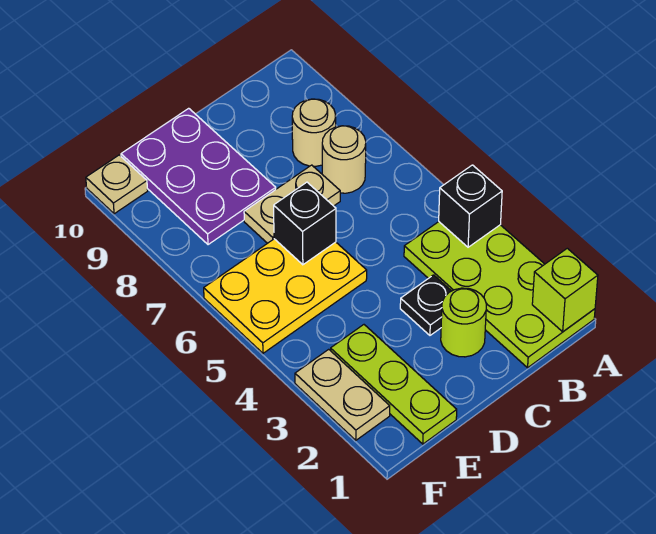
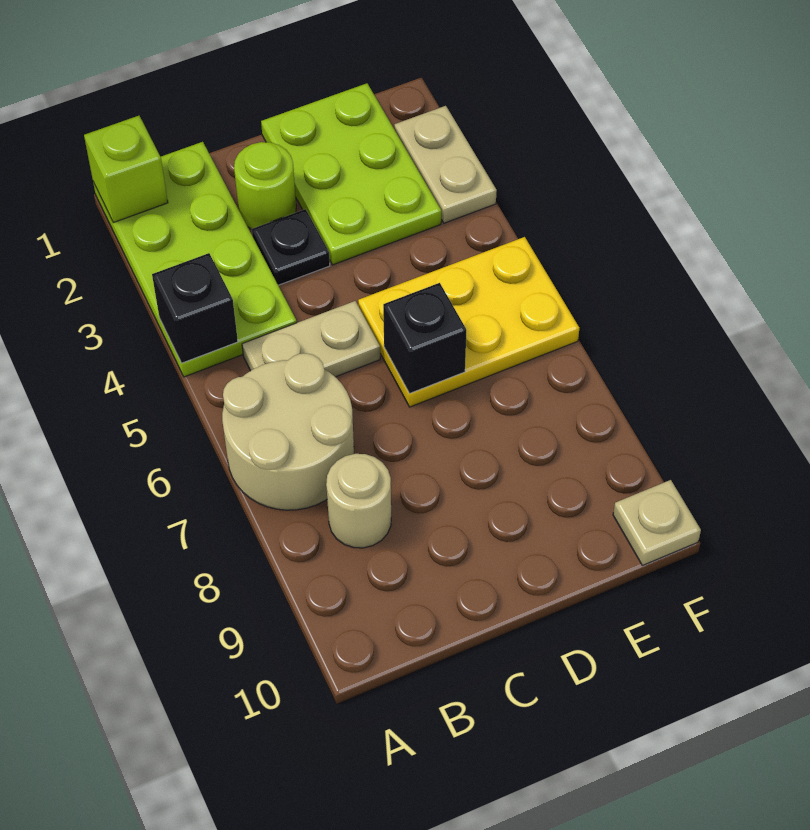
tan 1x1 round brick [322,126,366,193] -> tan 2x2 round brick [222,353,354,510]
tan 1x2 plate [244,165,340,243] -> tan 1x2 plate moved to [242,301,380,377]
purple 2x3 plate [121,108,276,245] -> none
lime 1x3 plate [331,325,457,444] -> lime 2x3 plate [261,83,441,265]

